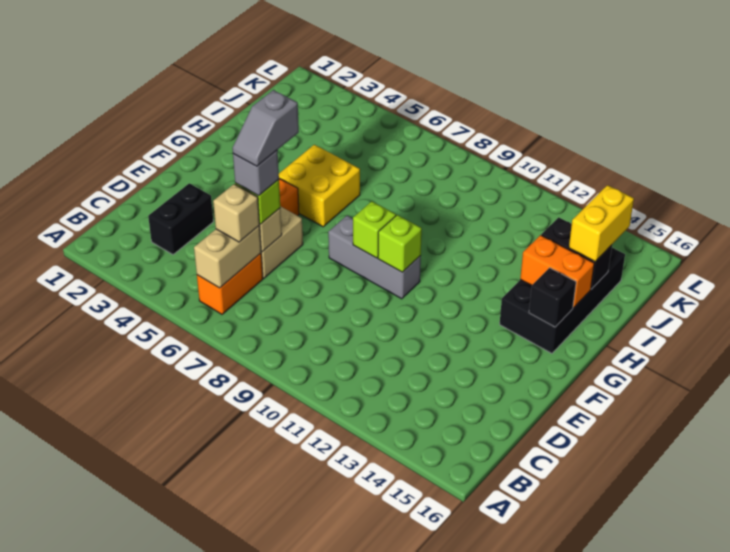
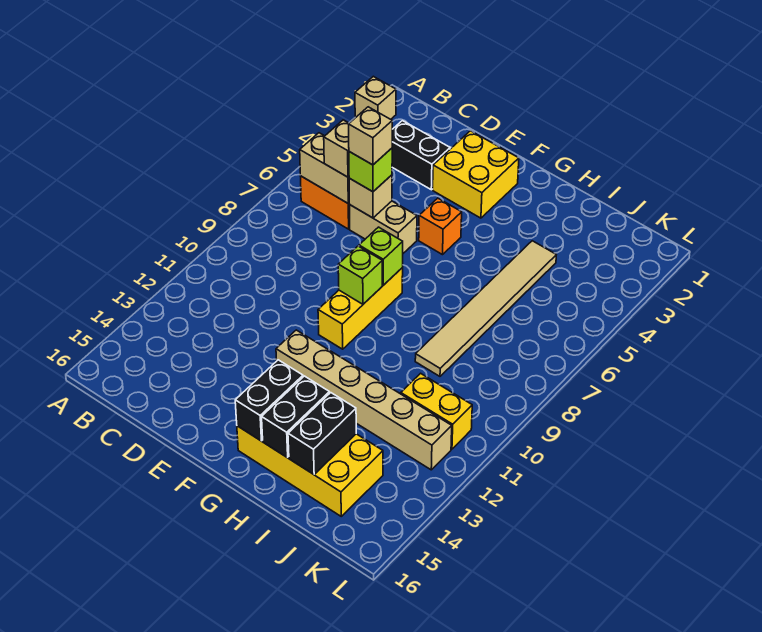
none -> tan 1x1 brick [355,76,396,119]
grey 1x1 brick [233,150,279,196] -> tan 1x1 brick [349,107,392,165]
grey 1x2 slope [232,90,299,166] -> none
grey 1x3 brick [328,215,421,299] -> yellow 1x3 brick [318,268,403,349]
lime 1x1 brick [378,215,422,272] -> lime 1x1 brick moved to [359,227,403,285]
none -> tan 1x6 brick [276,330,452,470]
yellow 2x2 brick [279,145,360,227] -> yellow 2x2 brick moved to [433,131,519,218]
black 2x4 brick [500,248,625,353] -> yellow 2x4 brick [237,426,383,516]
black 1x1 brick [529,268,576,327] -> black 1x2 brick [235,360,303,441]
orange 1x2 brick [520,235,594,308] -> black 1x2 brick [262,376,330,458]
none -> tan 1x6 tile [415,241,556,376]
yellow 1x2 brick [569,185,634,262] -> yellow 1x2 brick moved to [401,373,472,449]

